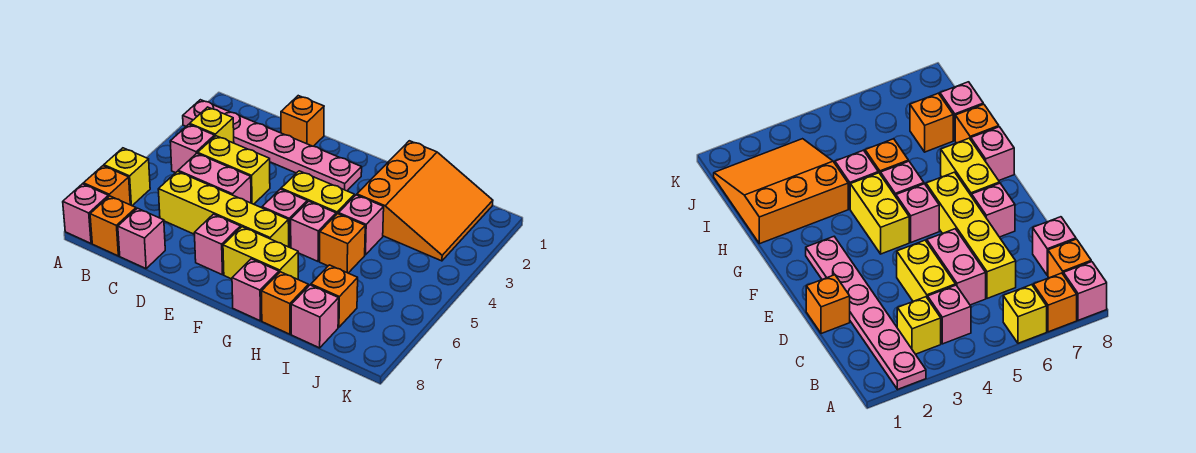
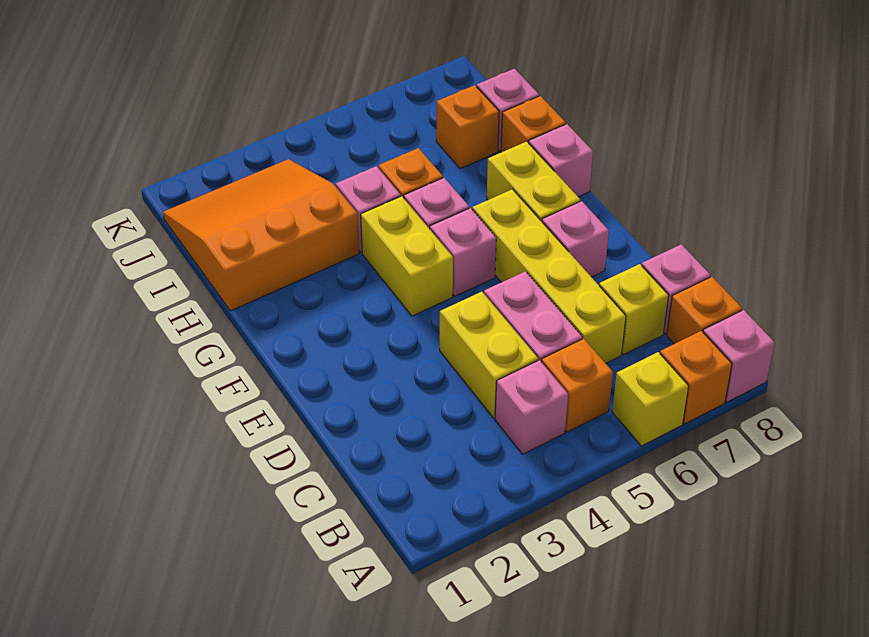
pink 1x6 plate [183,100,362,191] -> none
yellow 1x1 brick [190,107,234,143] -> yellow 1x1 brick moved to [599,264,669,354]
orange 1x1 brick [281,96,324,146] -> orange 1x1 brick moved to [542,339,613,432]

